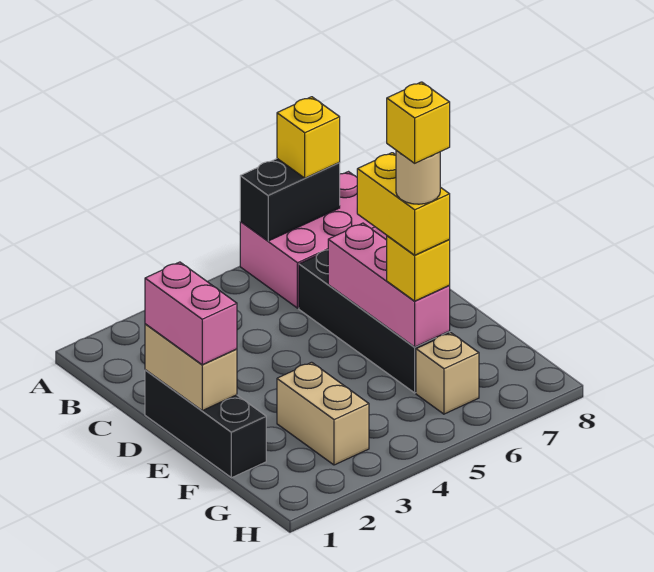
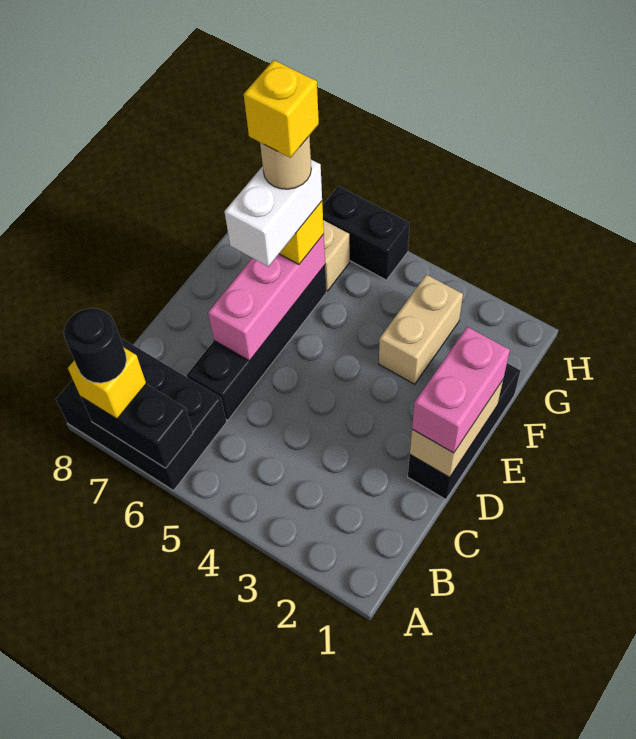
pink 2x3 brick [240,172,387,308] -> black 2x3 brick [56,337,227,490]
none -> black 1x1 round brick [64,308,126,383]
yellow 1x2 brick [357,153,450,255] -> white 1x2 brick [224,160,322,267]
none -> black 1x2 brick [323,186,410,280]

